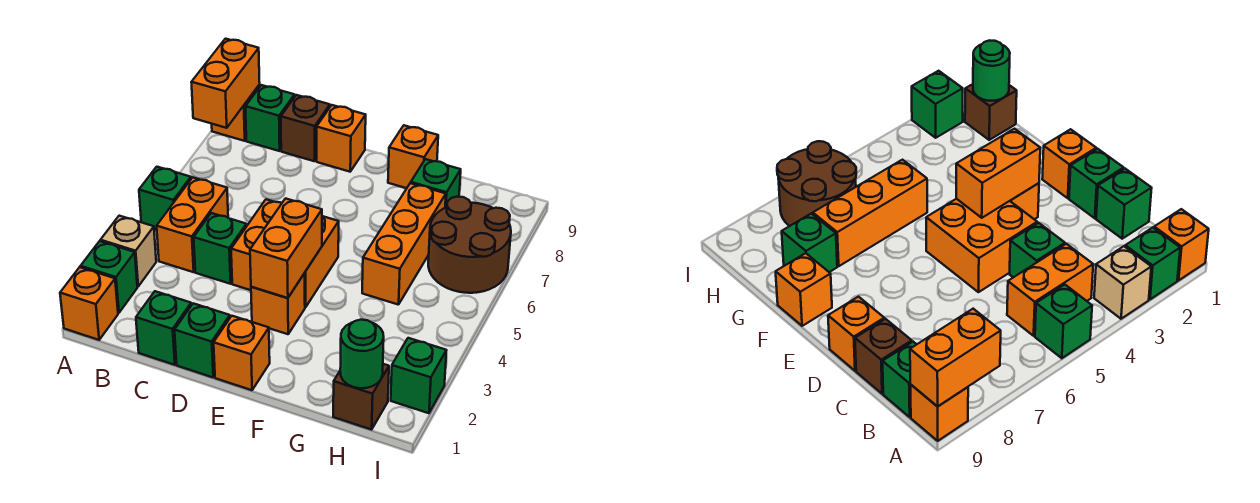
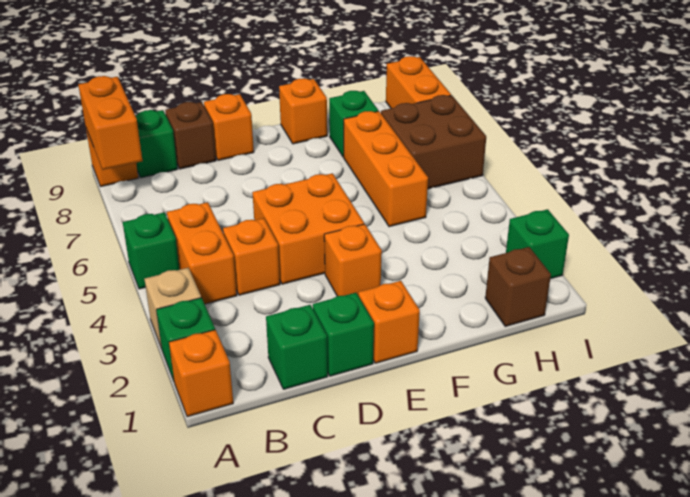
green 1x1 brick [194,213,247,284] -> orange 1x1 brick [223,218,280,295]
orange 1x2 brick [250,198,322,298] -> orange 1x2 brick moved to [386,56,451,108]
green 1x1 round brick [340,320,384,388] -> none
brown 2x2 round brick [428,197,511,293] -> brown 2x2 brick [381,95,486,189]

